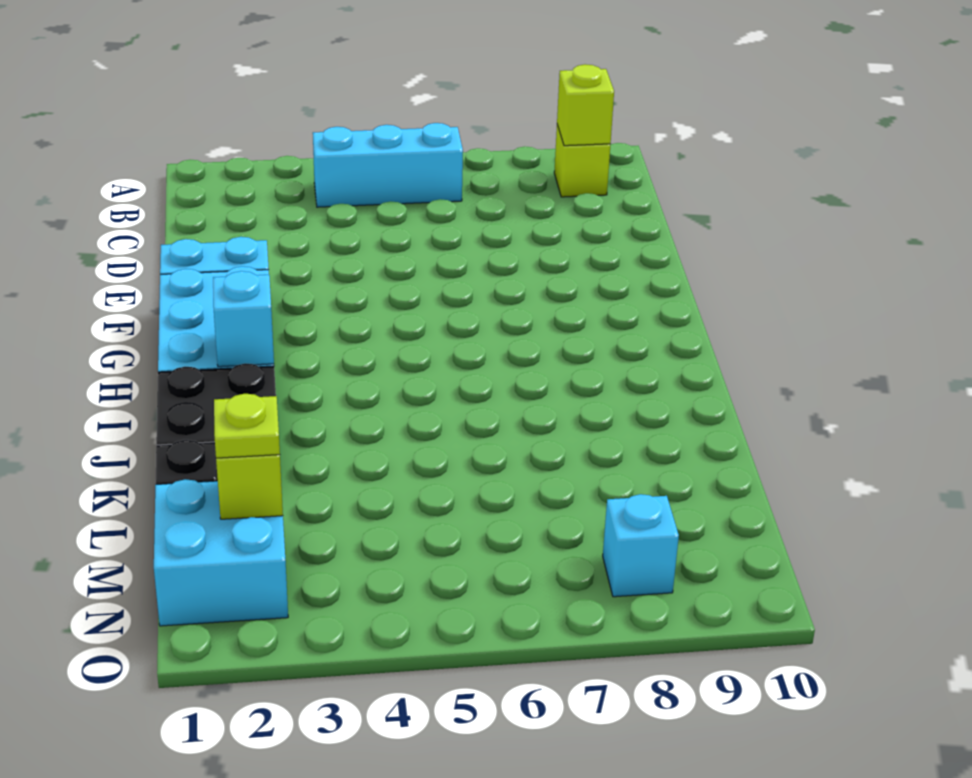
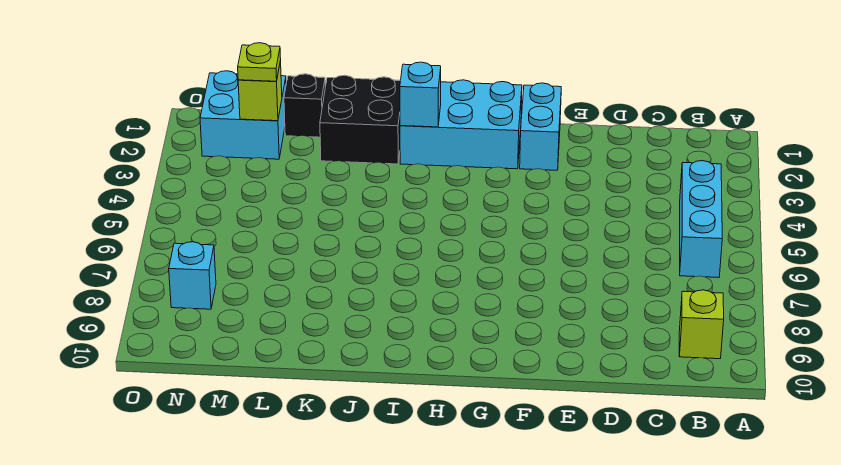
lime 1x1 brick [557,64,614,146] -> none

